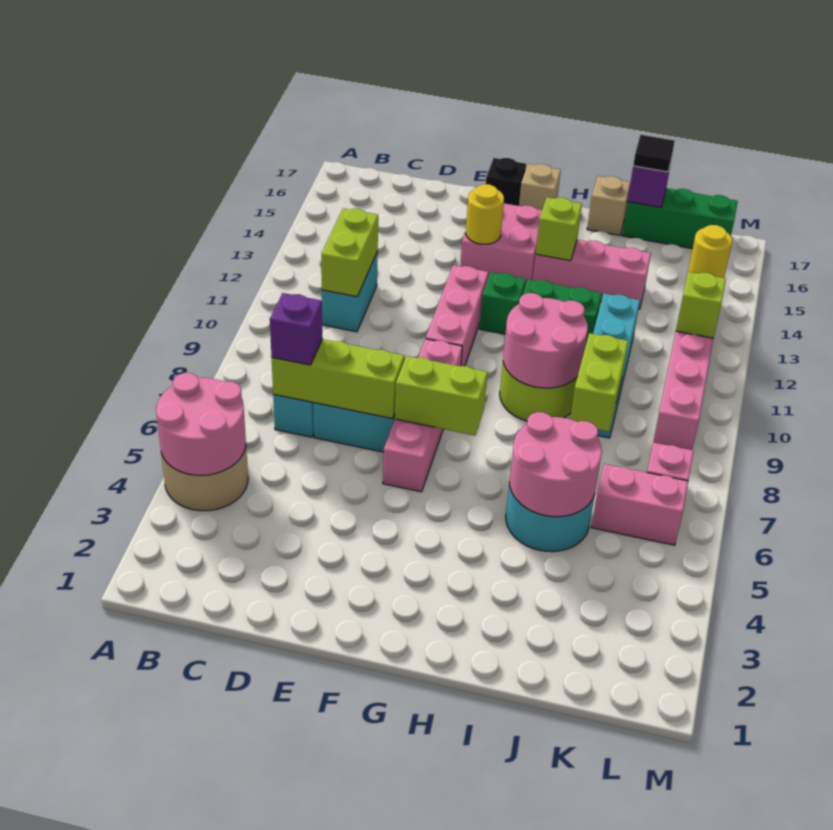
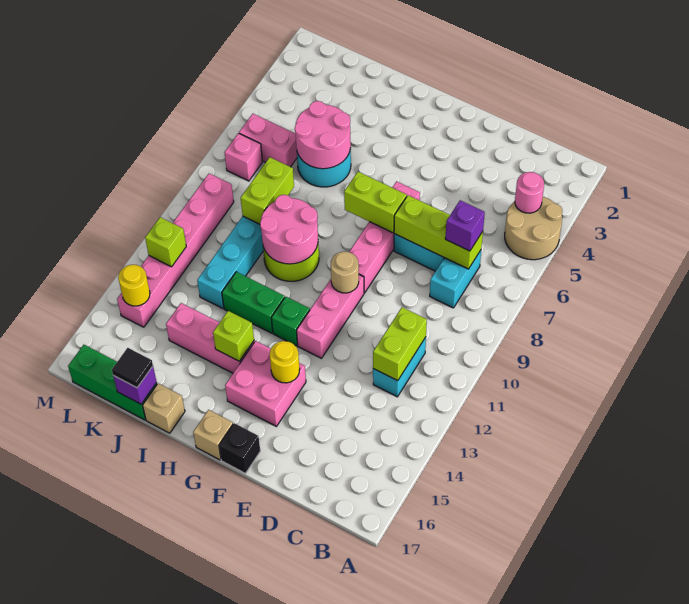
pink 2x2 round brick [156,373,246,475] -> pink 1x1 round brick [515,172,544,213]
none -> tan 1x1 round brick [331,252,359,293]

